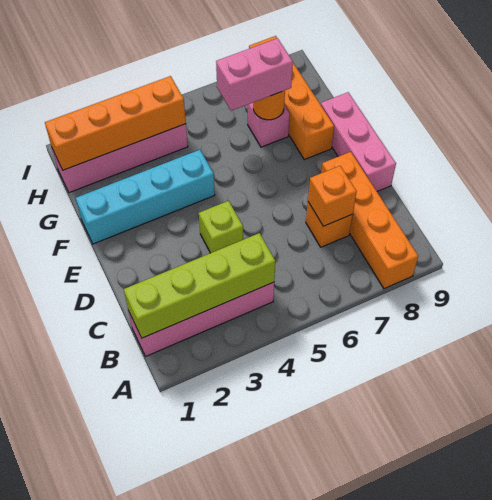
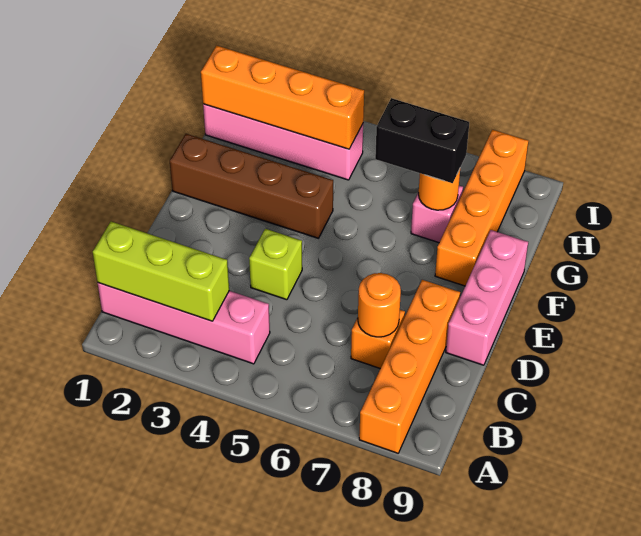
lime 1x4 brick [124,233,275,338] -> lime 1x3 brick [93,222,229,321]
orange 1x1 brick [308,166,357,226] -> orange 1x1 round brick [358,273,401,337]
cyan 1x4 brick [76,150,215,244] -> brown 1x4 brick [170,134,333,238]
pink 1x2 brick [216,38,293,111] -> black 1x2 brick [375,98,469,183]

